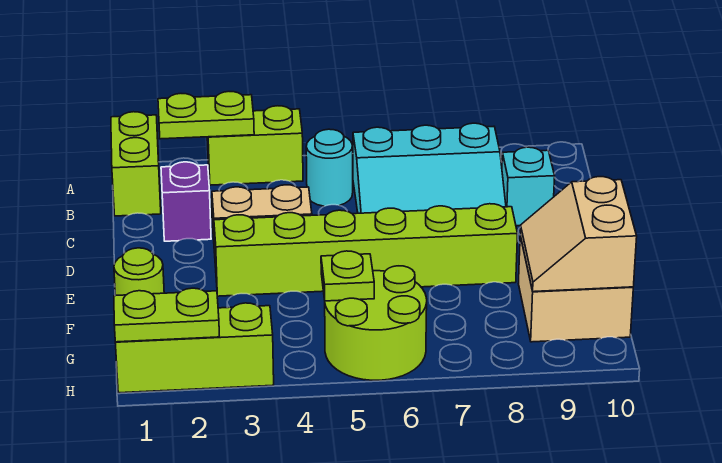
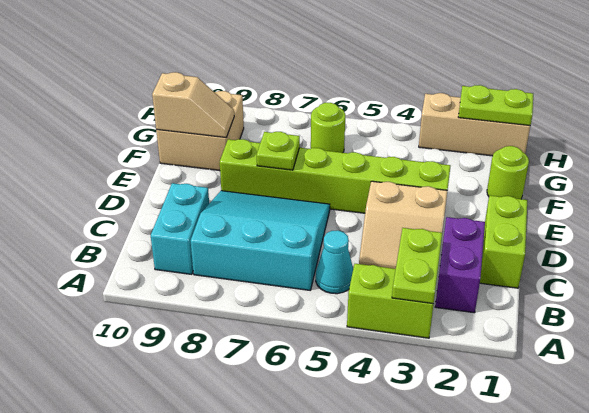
lime 1x2 brick [111,112,161,216] -> lime 1x2 brick moved to [480,195,527,288]
lime 1x2 plate [158,92,254,139] -> lime 1x2 plate turned to [392,228,442,304]
cyan 1x1 round brick [306,129,353,206] -> cyan 1x1 cone [316,230,353,294]
purple 1x1 brick [161,162,211,241] -> purple 1x2 brick [435,217,485,313]
cyan 1x1 brick [502,147,555,226] -> cyan 1x2 brick [151,183,209,274]
tan 2x2 slope [520,177,637,292] -> tan 1x2 slope [152,72,234,137]
lime 2x2 round brick [325,266,427,380] -> lime 1x1 round brick [311,103,345,153]
lime 1x1 plate [321,251,374,301] -> lime 1x1 plate moved to [257,132,300,170]
lime 1x3 brick [115,303,274,393] -> tan 1x3 brick [419,93,530,156]

